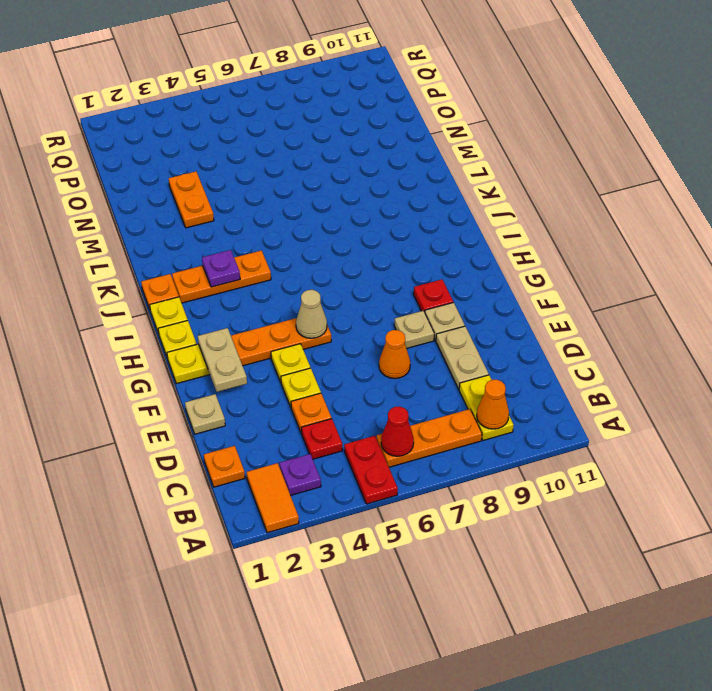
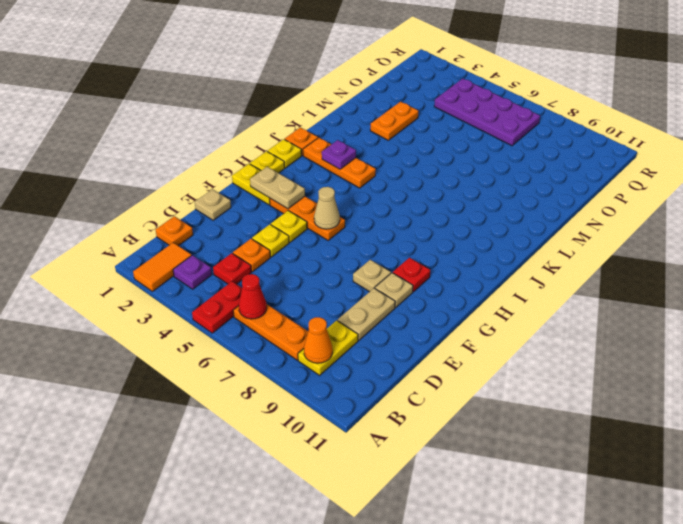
orange 1x1 cone [379,330,410,379] -> none
tan 1x2 plate [198,328,247,392] -> tan 1x2 plate turned to [250,167,305,209]
none -> purple 2x4 plate [434,79,540,146]

